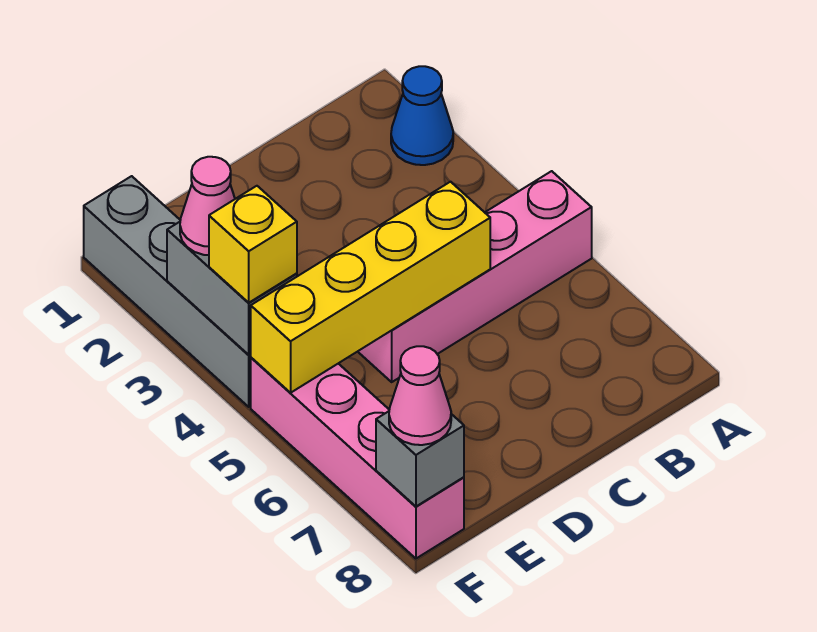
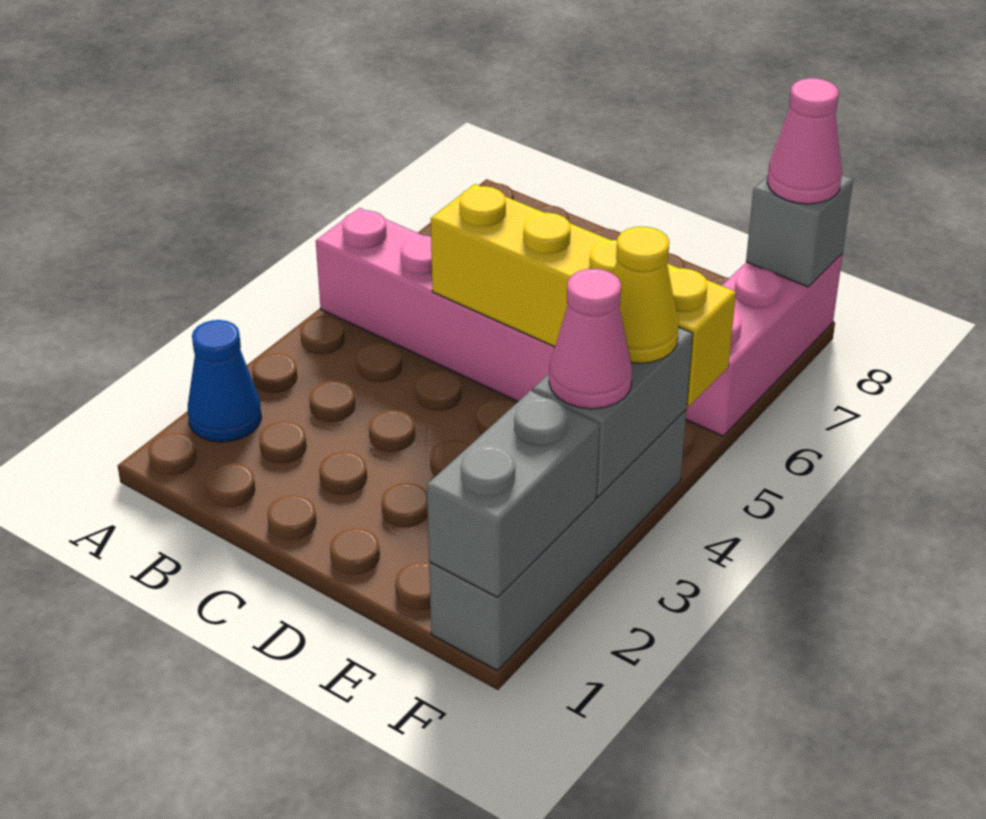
none -> grey 1x2 brick [427,391,599,597]
yellow 1x1 brick [209,186,297,303] -> yellow 1x1 cone [613,227,679,363]
pink 1x4 brick [251,358,464,559] -> pink 1x3 brick [686,254,843,436]

